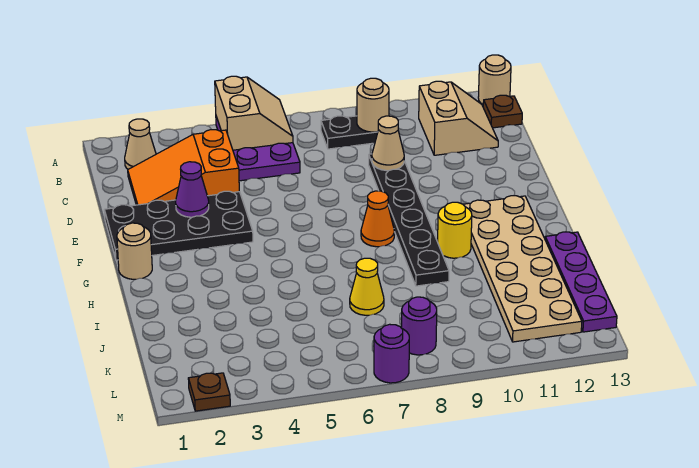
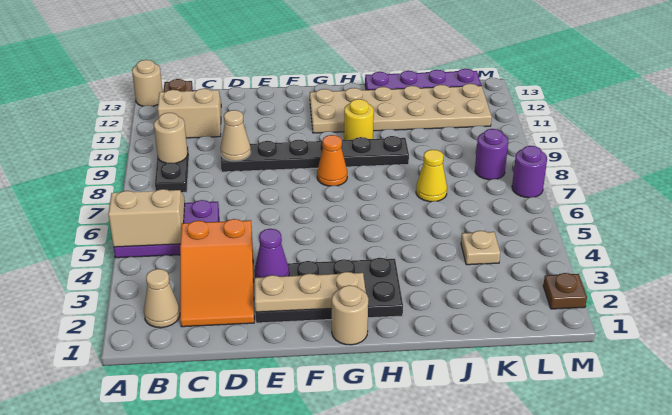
black 2x4 plate [104,191,253,260] -> black 2x4 plate turned to [255,258,403,323]
none -> tan 1x3 plate [254,272,366,312]
none -> tan 1x1 plate [461,231,500,265]

